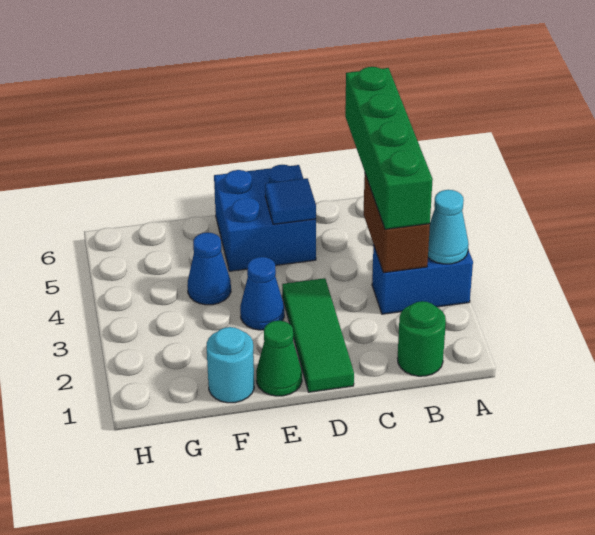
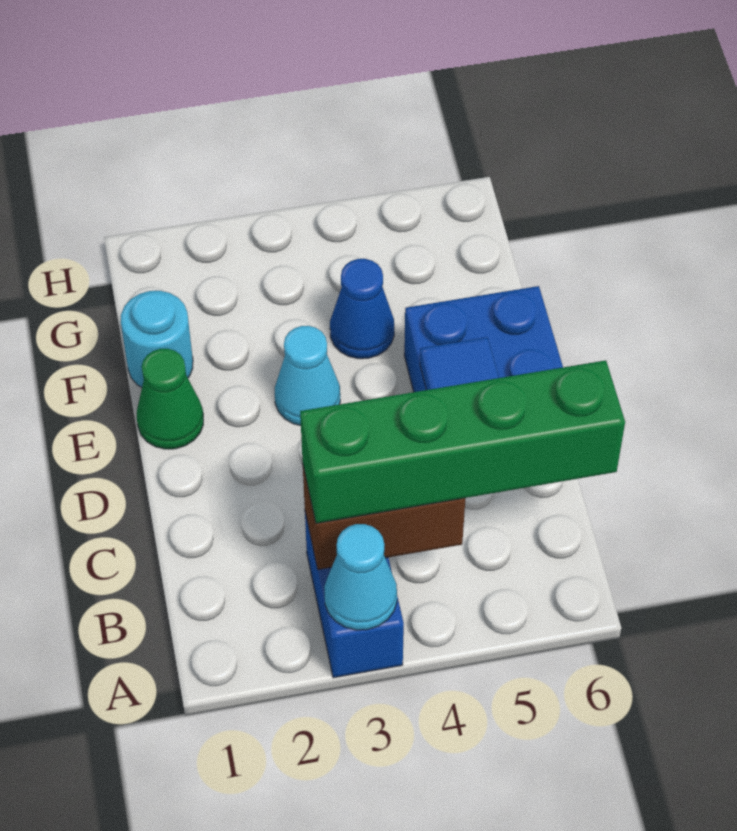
green 1x1 round brick [398,301,446,376] -> none
green 1x3 tile [282,278,354,392] -> none
blue 1x1 cone [240,257,284,330] -> cyan 1x1 cone [275,326,340,425]

